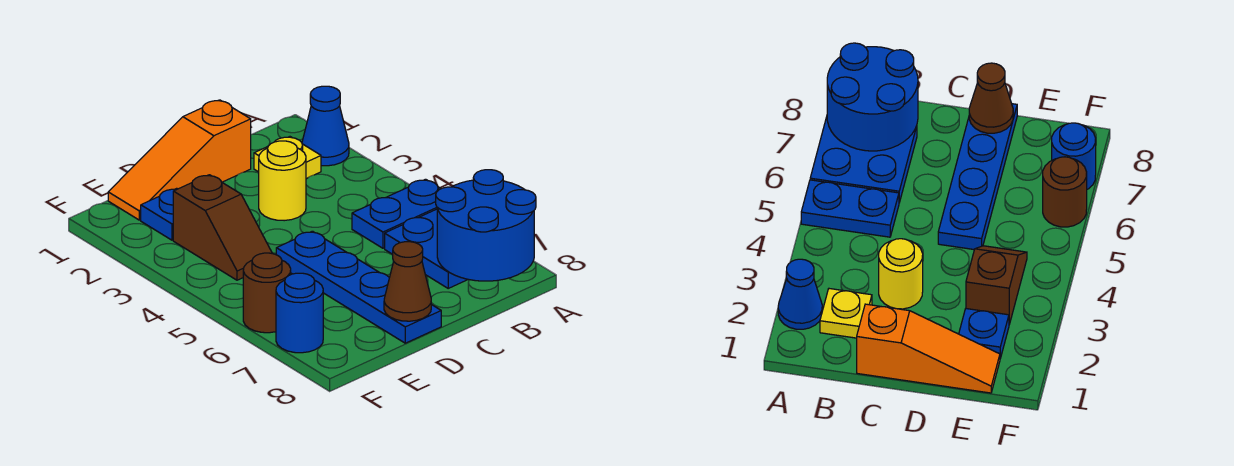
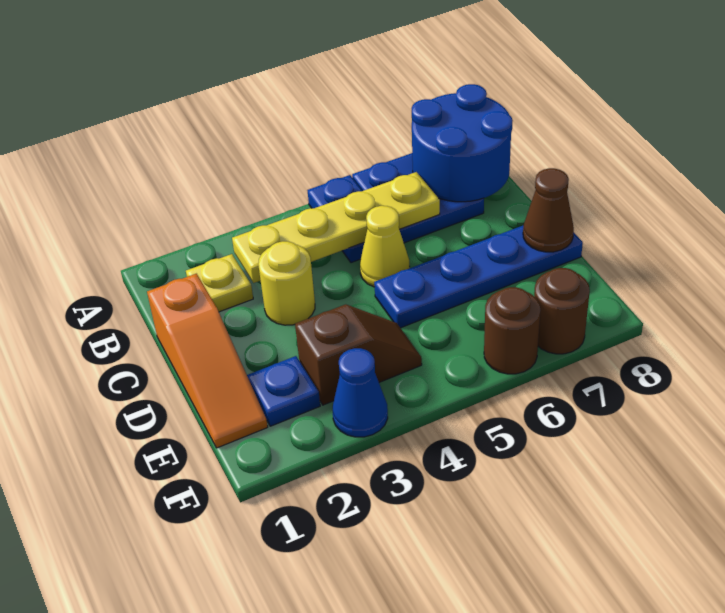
blue 1x1 cone [302,86,349,166] -> blue 1x1 cone moved to [333,348,388,437]
none -> yellow 1x4 plate [232,172,440,283]
none -> yellow 1x1 cone [360,206,410,287]
blue 1x1 round brick [276,273,323,353] -> brown 1x1 round brick [534,268,590,354]

